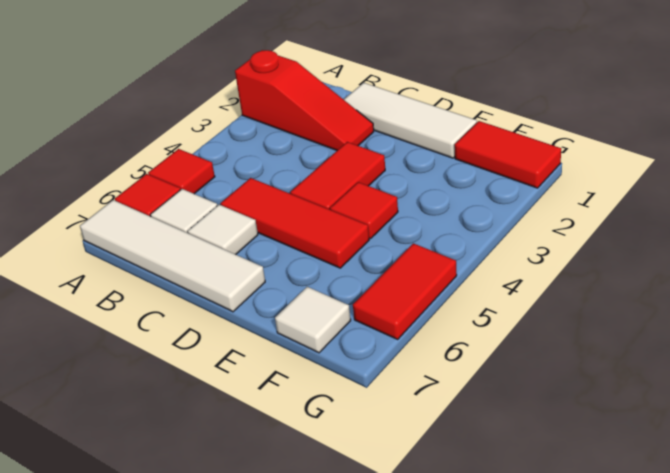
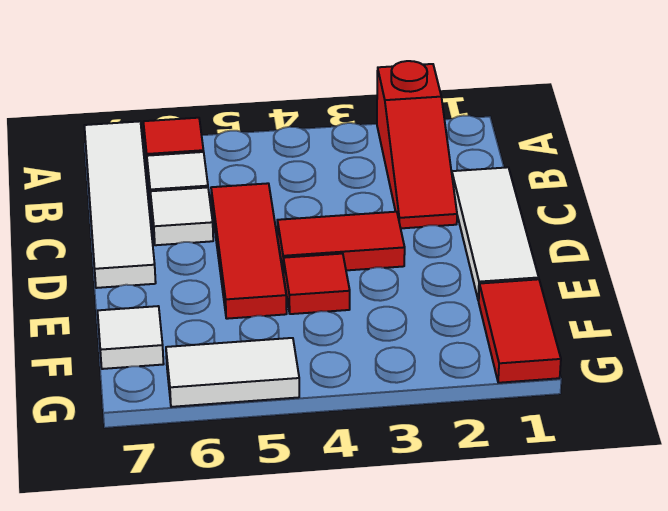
red 1x1 tile [148,149,215,194] -> none
red 1x2 tile [353,243,457,339] -> white 1x2 tile [166,338,299,407]

